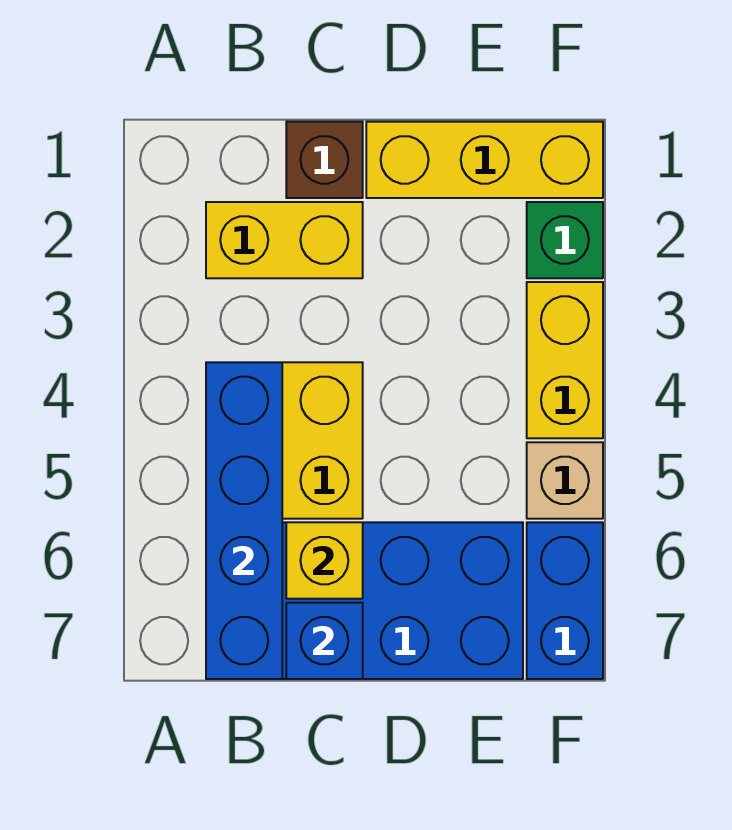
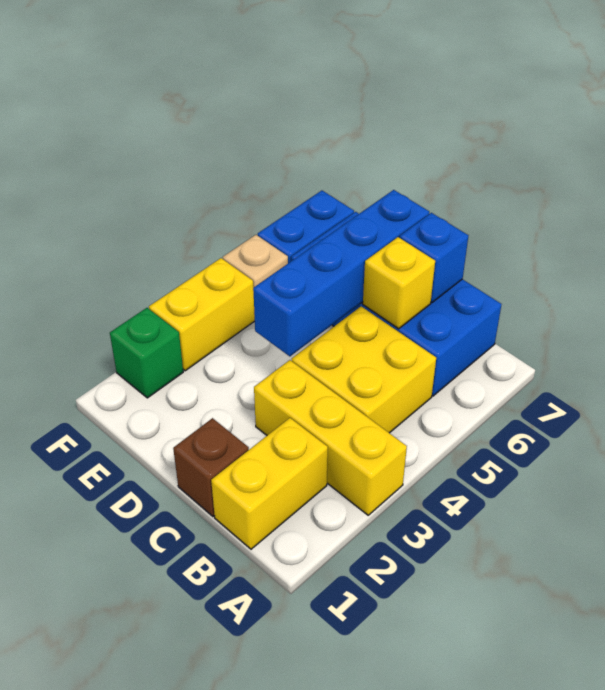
yellow 1x2 brick [206,202,363,278] -> yellow 1x2 brick turned to [211,418,328,549]
blue 1x4 brick [206,362,282,679] -> blue 1x4 brick moved to [253,190,429,356]
yellow 1x3 brick [366,122,603,198] -> yellow 1x3 brick moved to [254,360,407,515]

